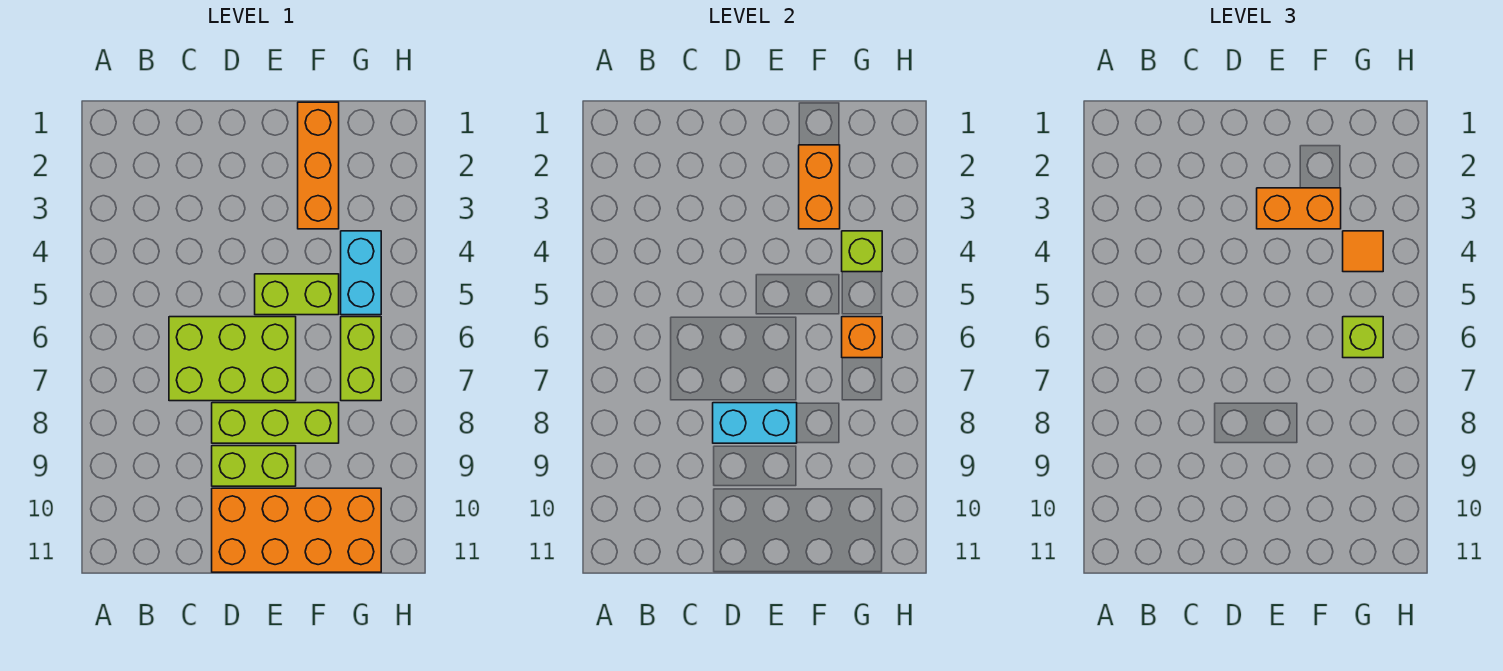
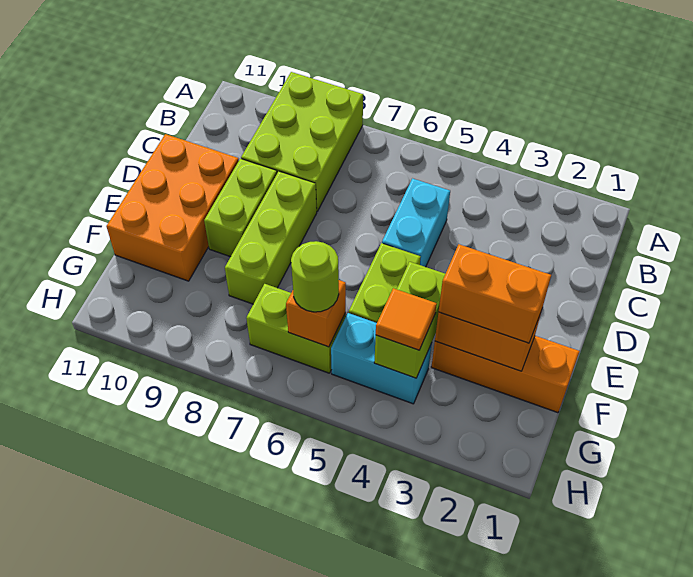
lime 2x3 brick [169,317,296,401] -> lime 2x3 brick moved to [241,72,363,211]
cyan 1x2 brick [713,403,797,443] -> cyan 1x2 brick moved to [382,179,450,267]
orange 2x4 brick [212,488,381,572] -> orange 2x3 brick [106,134,239,281]
orange 1x2 brick [1257,188,1341,229] -> orange 1x2 brick turned to [439,244,551,343]
lime 1x1 brick [842,231,882,272] -> lime 1x2 brick [374,262,445,378]
lime 1x1 brick [1343,317,1383,358] -> lime 1x1 round brick [291,241,339,312]

